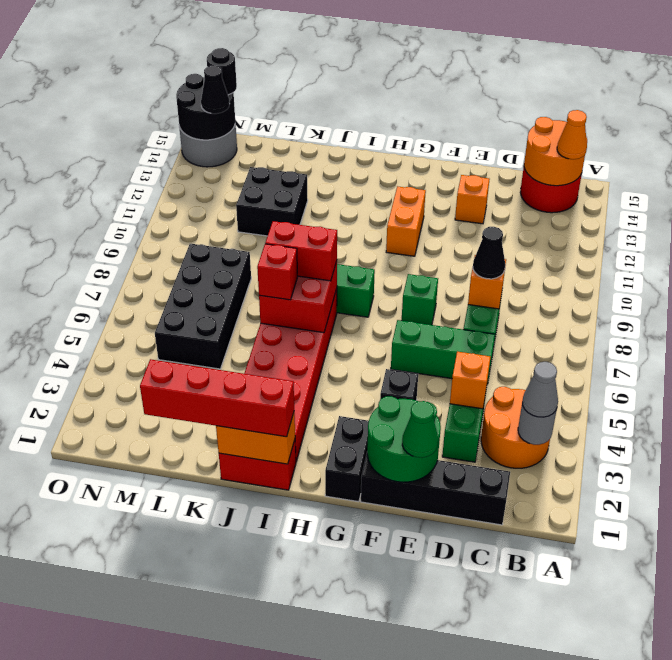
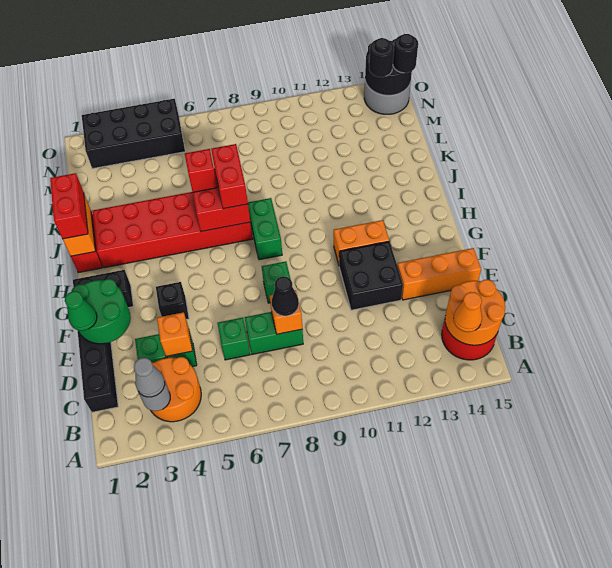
green 1x3 brick [391,320,495,384] -> green 1x1 brick [217,318,250,360]
orange 1x1 brick [455,175,489,224] -> orange 1x3 brick [397,248,481,300]
red 1x4 brick [140,359,294,437] -> red 1x2 brick [50,173,88,239]
black 2x2 brick [236,167,308,236] -> black 2x2 brick moved to [339,241,403,310]
black 2x4 brick [155,244,251,369] -> black 2x4 brick moved to [82,99,185,169]
black 1x1 cone [201,66,230,114] -> black 1x1 round brick [369,38,394,77]

